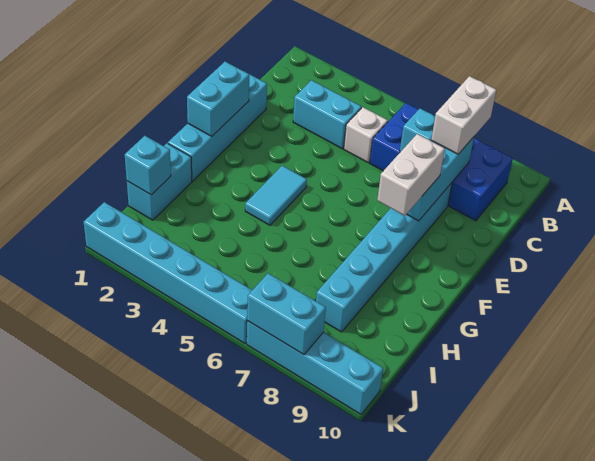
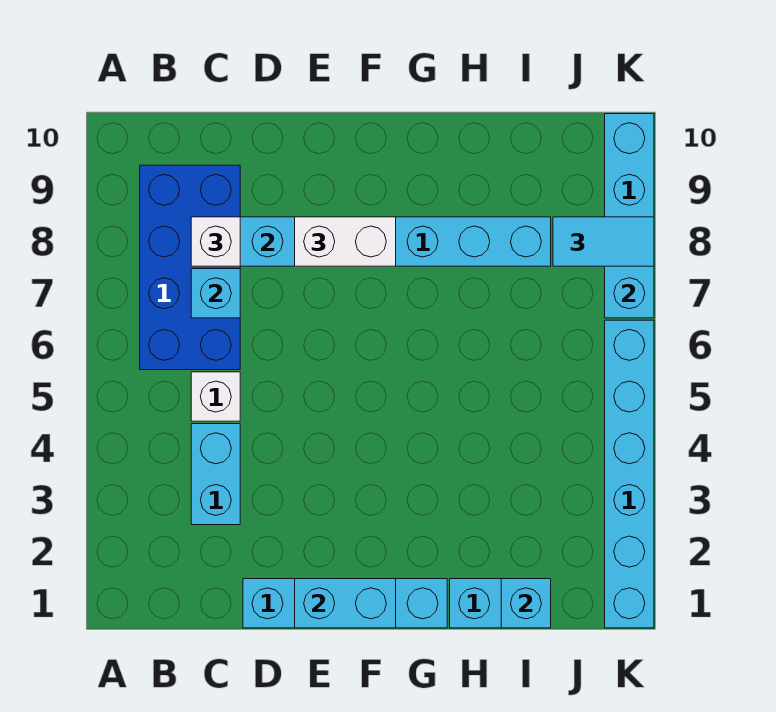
white 1x2 brick [431,76,496,154] -> white 1x1 brick [191,217,240,266]
cyan 1x2 tile [245,166,307,225] -> cyan 1x2 tile moved to [553,217,654,266]

